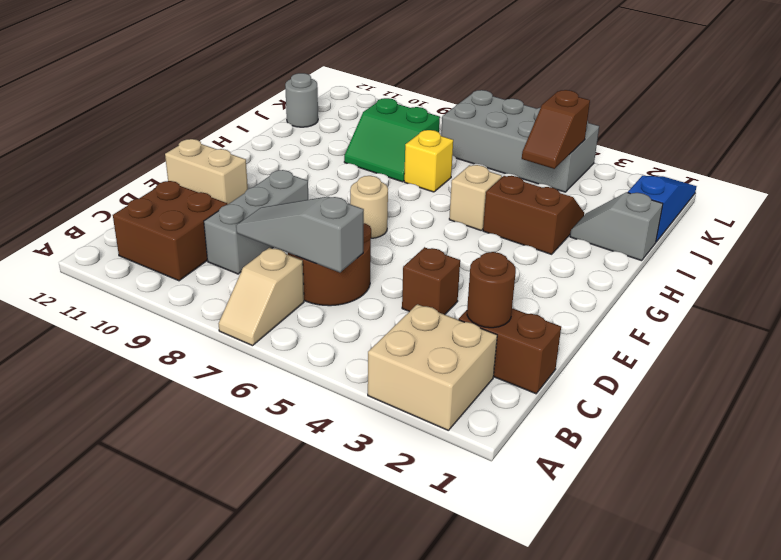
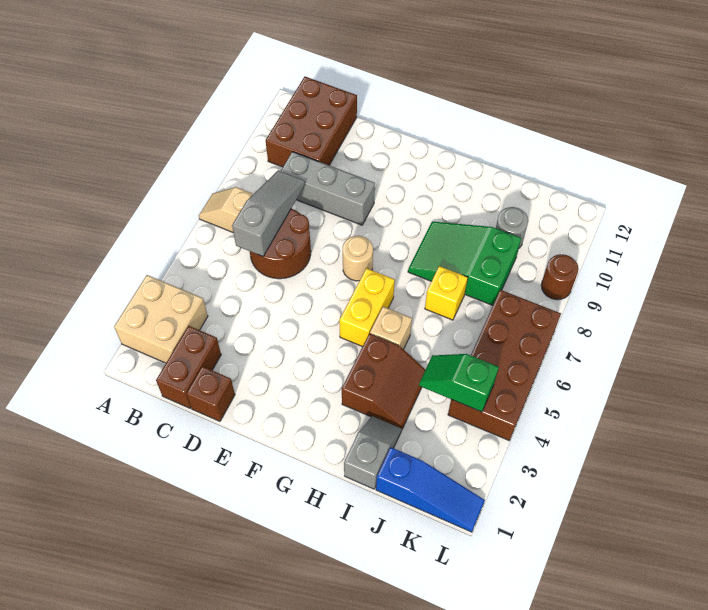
brown 2x2 brick [113,181,228,281] -> brown 2x3 brick [266,77,357,167]
brown 1x1 round brick [467,252,516,328] -> brown 1x1 round brick moved to [541,254,578,300]
brown 1x1 brick [402,247,460,315] -> brown 1x1 brick moved to [186,366,235,421]
tan 1x2 brick [165,139,248,204] -> none
none -> yellow 1x2 brick [339,268,395,347]
green 2x2 slope [344,98,440,182] -> green 2x3 slope [408,222,521,305]
brown 1x2 slope [522,90,590,169] -> green 1x2 slope [419,354,499,412]
grey 1x1 round brick [285,73,318,127] -> grey 1x1 round brick moved to [496,207,528,248]
grey 2x4 brick [441,90,599,192] -> brown 2x4 brick [448,290,561,440]

